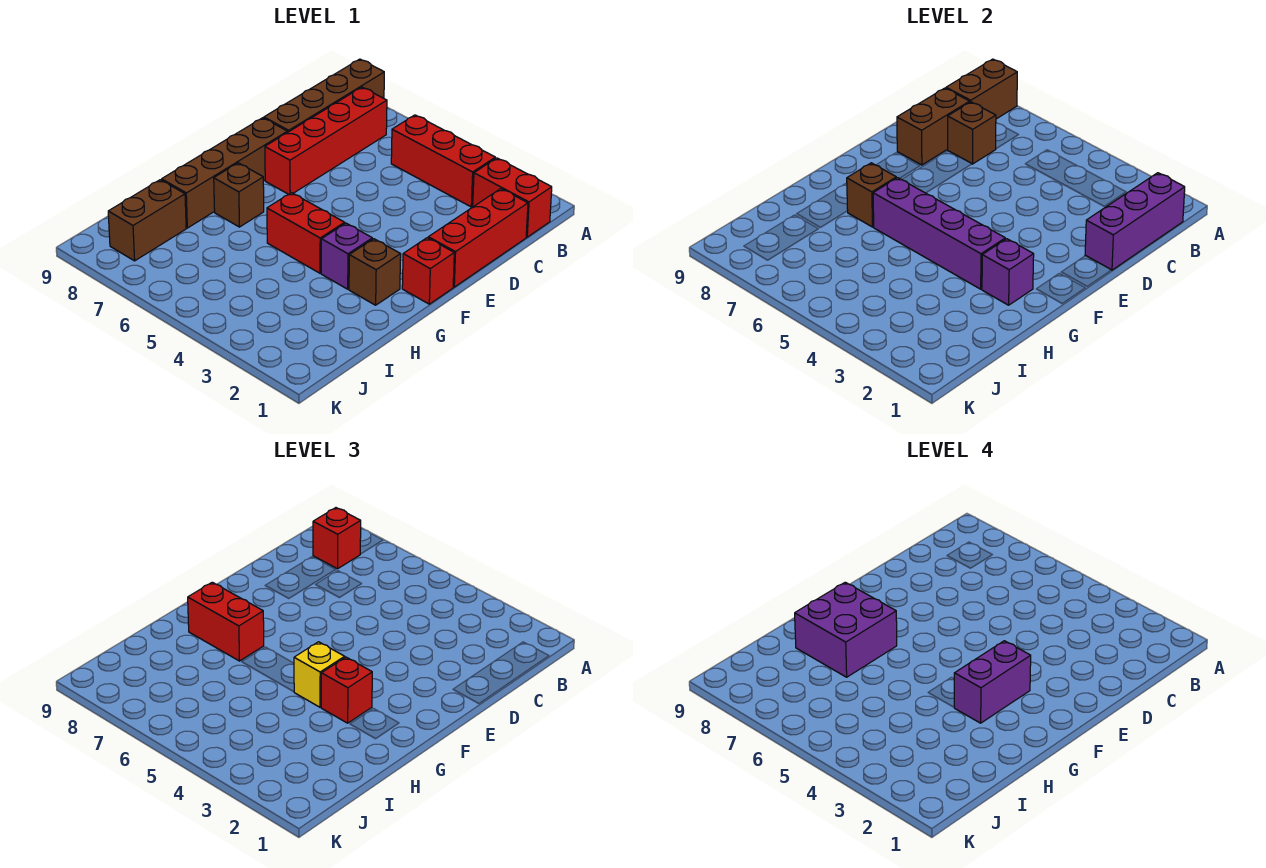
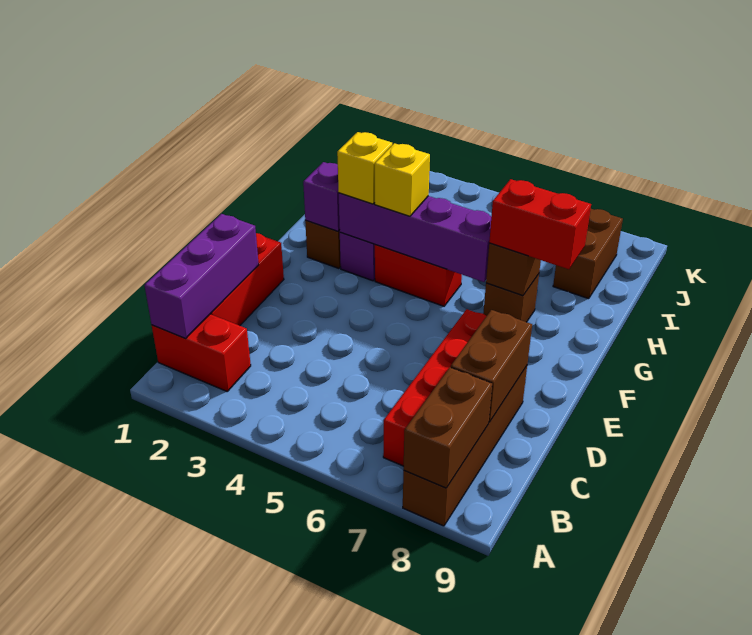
red 1x3 brick [391,115,495,207] -> none
red 1x1 brick [313,508,361,569] -> none
brown 1x1 brick [948,102,996,164] -> none
brown 1x4 brick [162,118,287,228] -> none
red 1x1 brick [402,238,454,304] -> none
purple 1x2 brick [954,641,1031,723] -> none
red 1x1 brick [321,657,372,723] -> yellow 1x1 brick [337,132,392,204]
purple 2x2 brick [795,582,897,677] -> none

